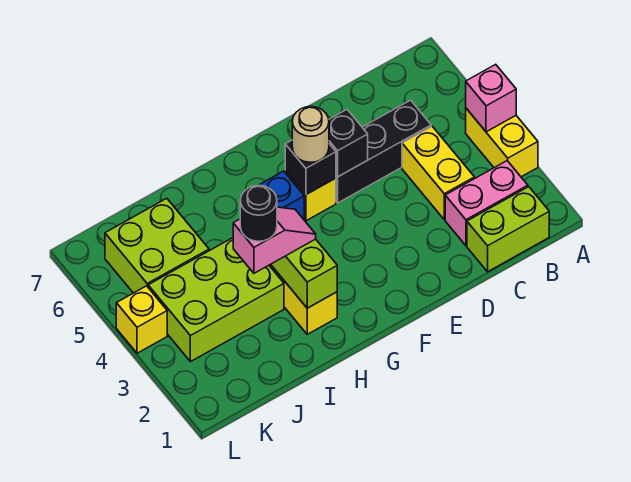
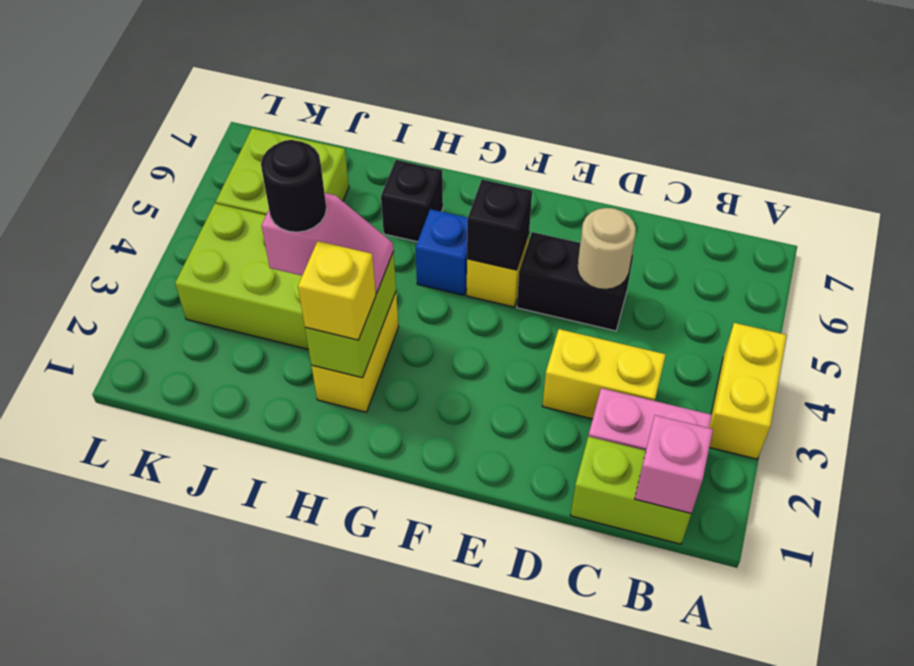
pink 1x1 brick [466,64,516,132] -> pink 1x1 brick moved to [635,415,713,514]
yellow 1x2 brick [402,126,474,220] -> yellow 1x2 brick turned to [542,329,666,419]
black 1x3 brick [336,100,431,203] -> black 1x2 brick [517,232,633,331]
black 1x1 brick [329,110,368,177] -> black 1x1 brick moved to [381,160,443,242]
tan 1x1 round brick [292,107,329,162] -> tan 1x1 round brick moved to [577,208,636,289]
yellow 1x1 brick [116,286,167,353] -> yellow 1x1 brick moved to [298,241,376,340]

